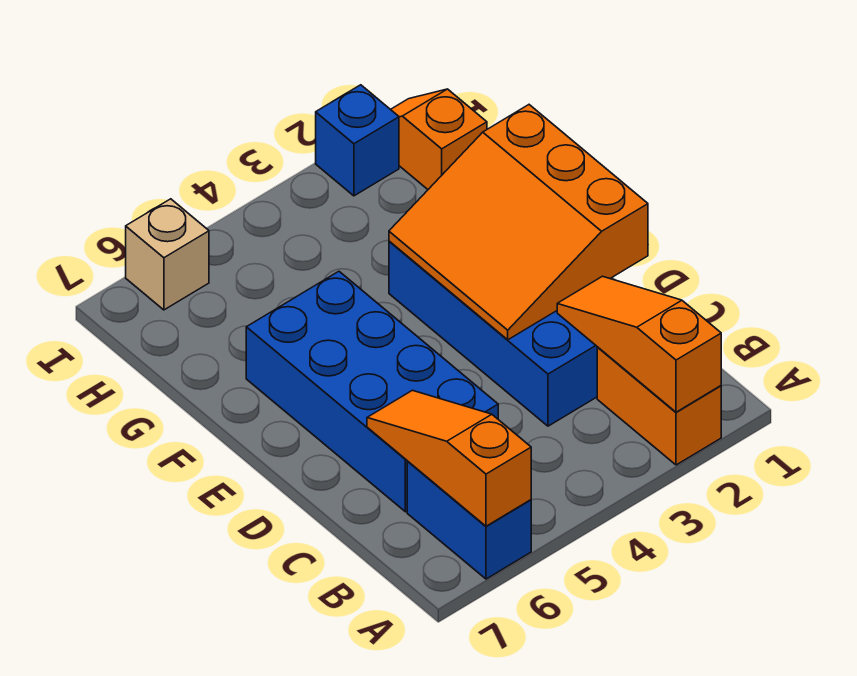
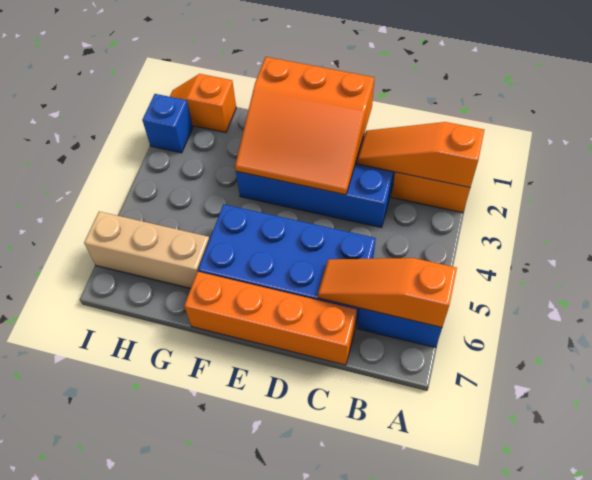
none -> orange 1x4 brick [184,272,357,365]
tan 1x1 brick [126,199,209,310] -> tan 1x3 brick [84,212,210,288]

